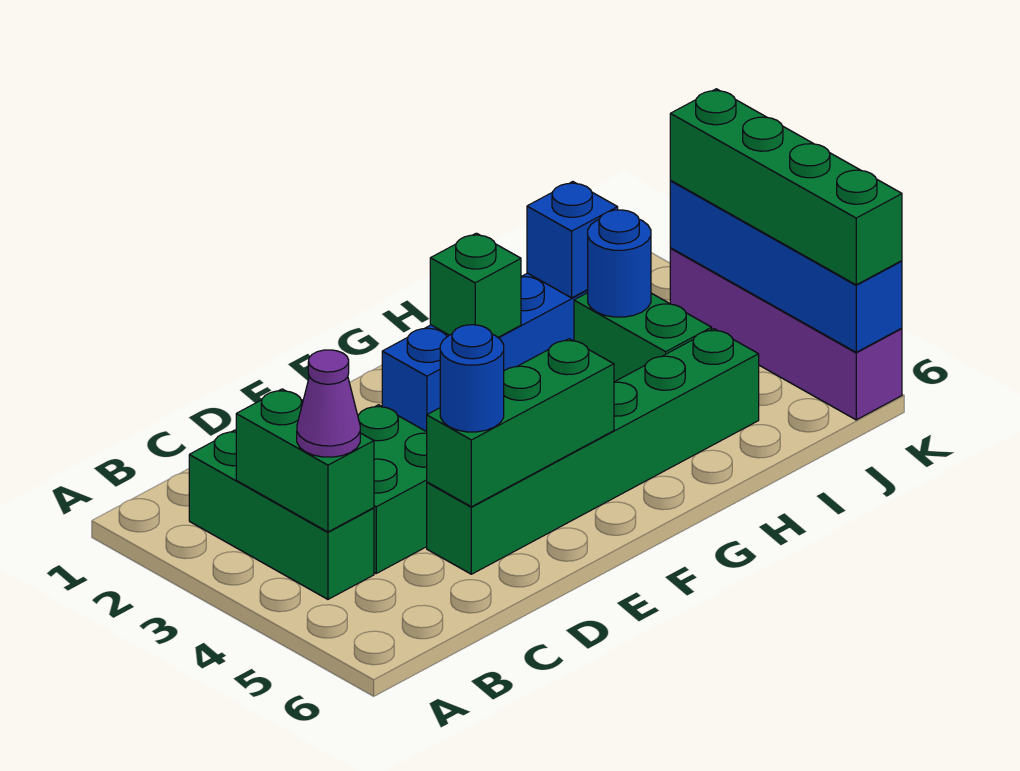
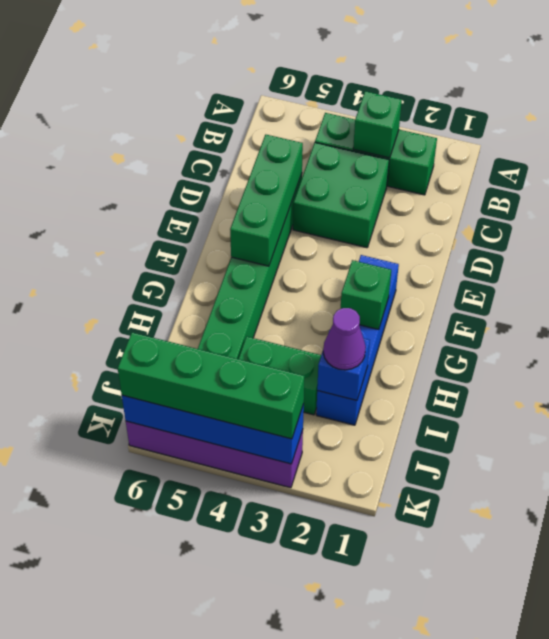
green 1x2 brick [236,389,374,532] -> green 1x1 brick [353,91,402,158]
purple 1x1 cone [297,350,360,457] -> purple 1x1 cone moved to [323,308,366,370]
blue 1x1 round brick [440,325,504,432] -> none
blue 1x1 round brick [588,210,651,317] -> none

